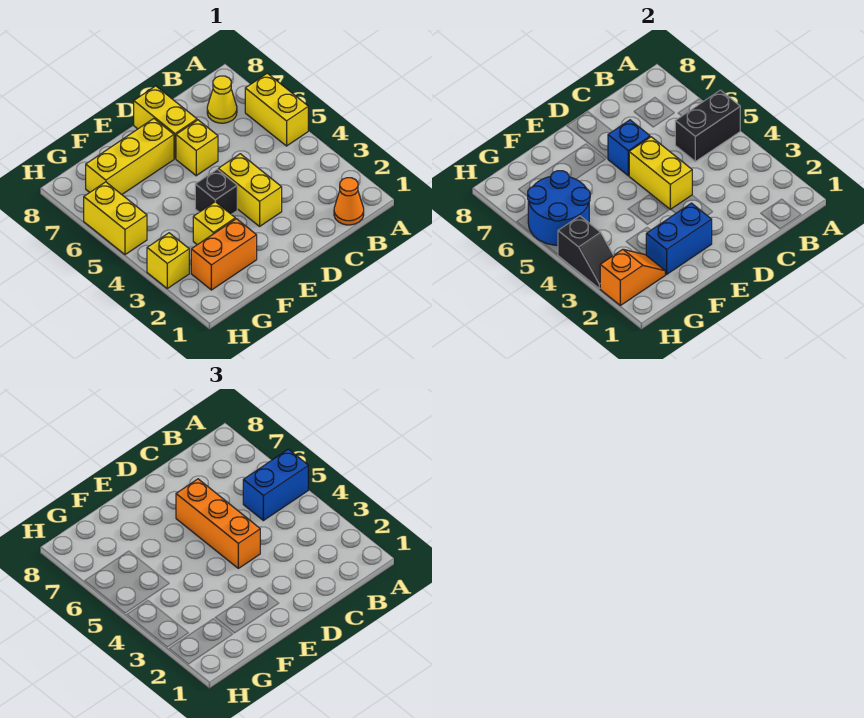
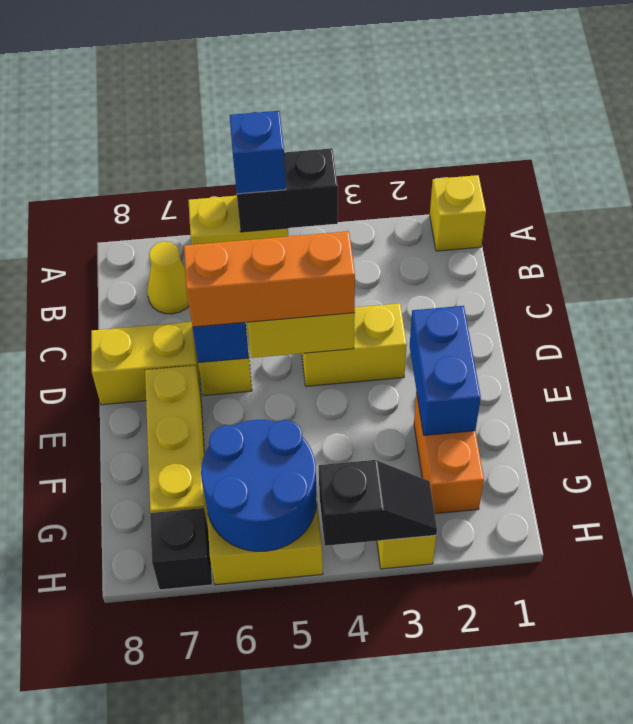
black 1x2 brick [675,90,740,162] -> black 1x2 brick turned to [237,148,338,232]
blue 1x2 brick [243,449,308,521] -> blue 1x1 brick [230,111,286,194]
orange 1x1 cone [334,178,364,225] -> none
black 1x1 brick [195,169,237,214] -> black 1x1 brick moved to [150,508,212,590]
yellow 1x1 brick [193,202,235,245] -> yellow 1x1 brick moved to [430,175,486,251]
orange 1x2 slope [600,249,665,305] -> none

